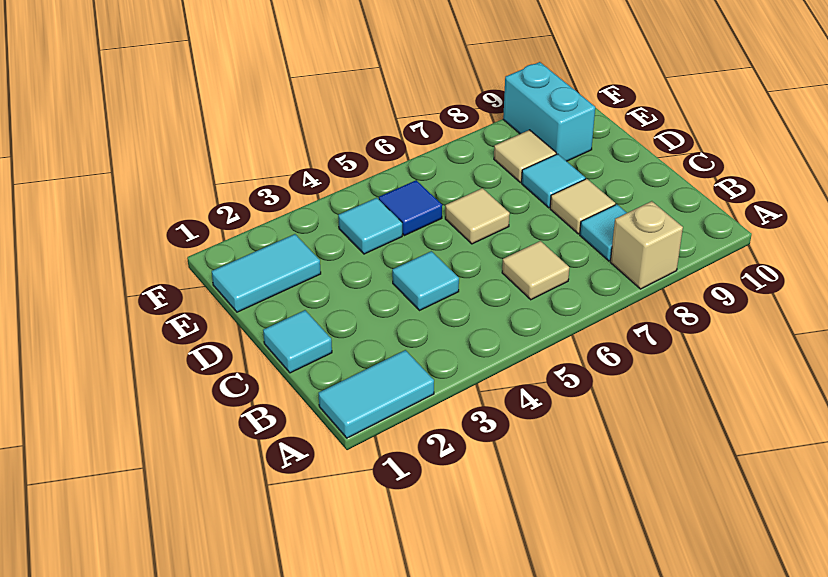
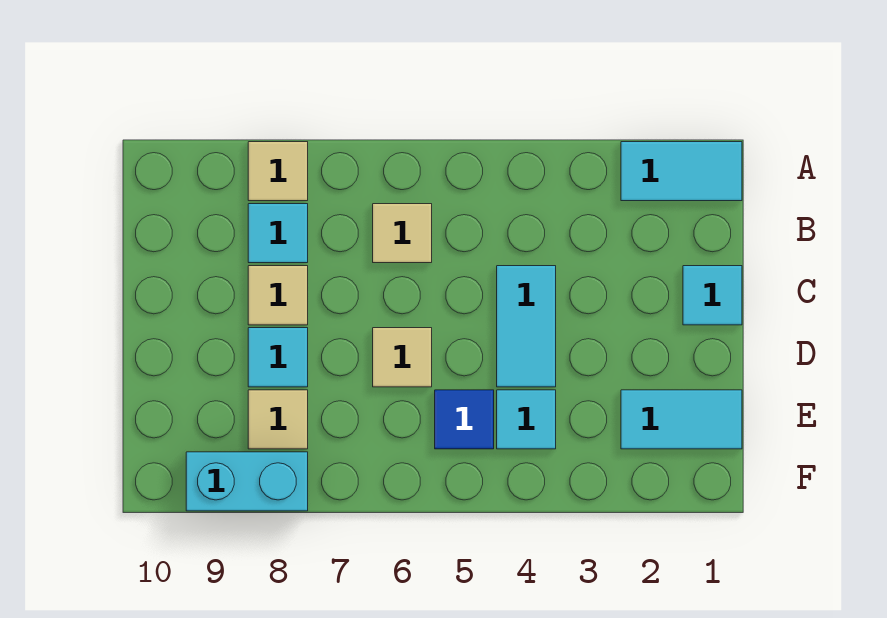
tan 1x1 brick [610,201,683,289] -> tan 1x1 tile [248,142,308,201]
cyan 1x1 tile [392,251,459,311] -> cyan 1x2 tile [497,266,556,387]
cyan 1x2 brick [503,62,595,161] -> cyan 1x2 brick turned to [186,452,308,511]

